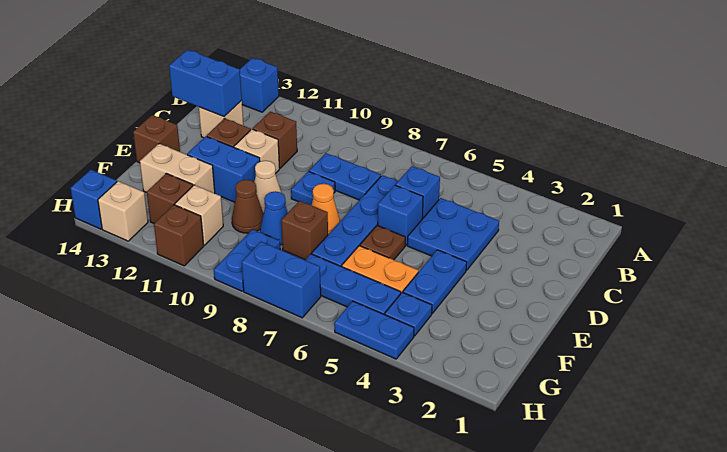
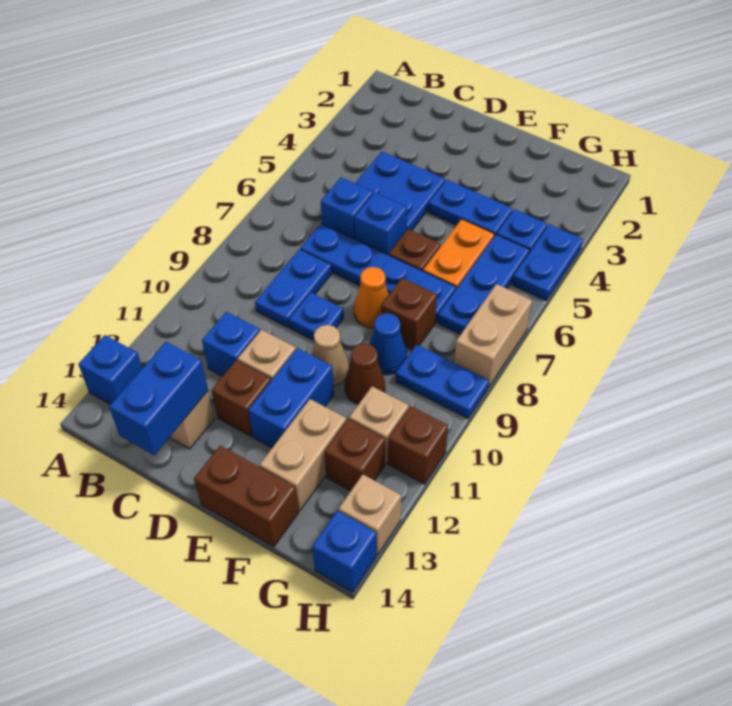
brown 1x1 brick [253,112,297,168] -> blue 1x1 brick [202,312,260,377]
brown 1x1 brick [133,115,180,163] -> brown 1x2 brick [194,445,299,547]
blue 1x2 brick [242,242,321,318] -> tan 1x2 brick [454,284,532,388]

